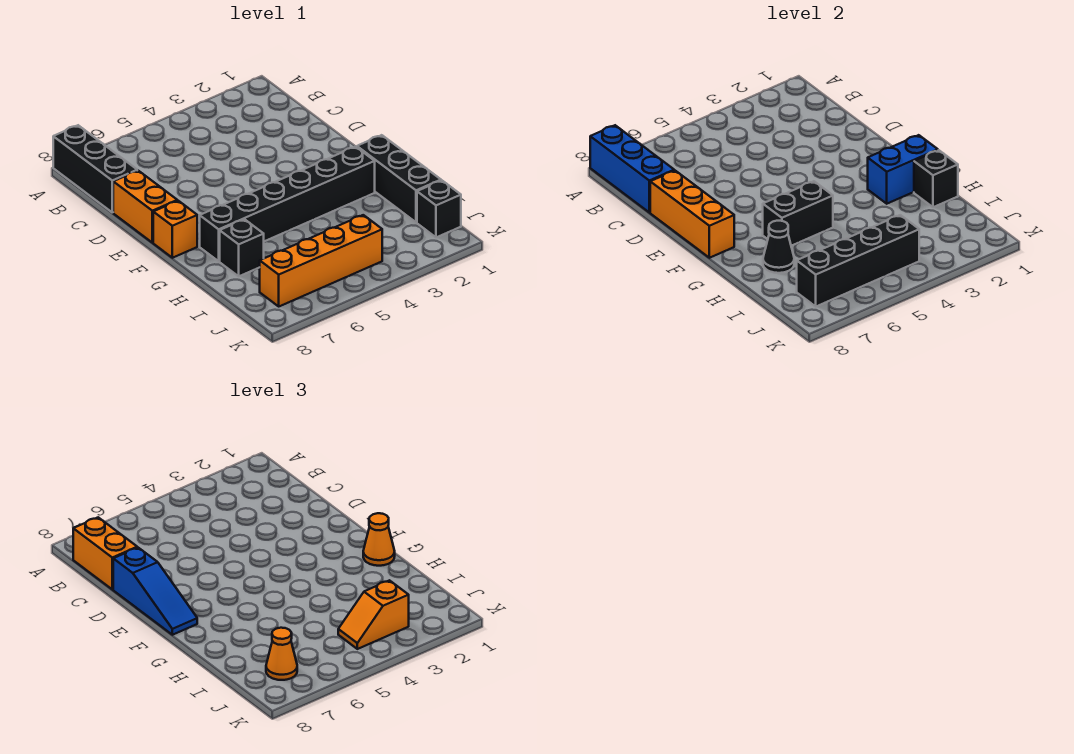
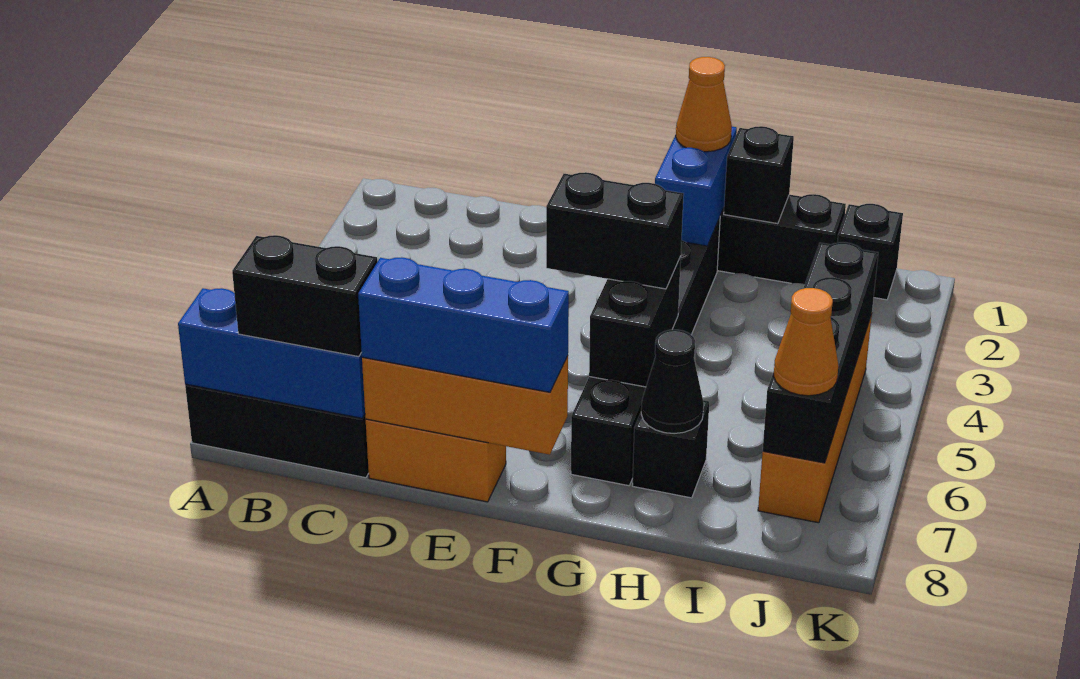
orange 1x2 brick [73,517,137,589] -> black 1x2 brick [232,235,377,357]
blue 1x3 slope [113,548,197,635] -> blue 1x3 brick [358,257,569,392]
none -> black 1x2 brick [546,172,684,289]
orange 1x1 brick [153,201,197,258] -> none
orange 1x2 slope [338,580,409,649] -> none

